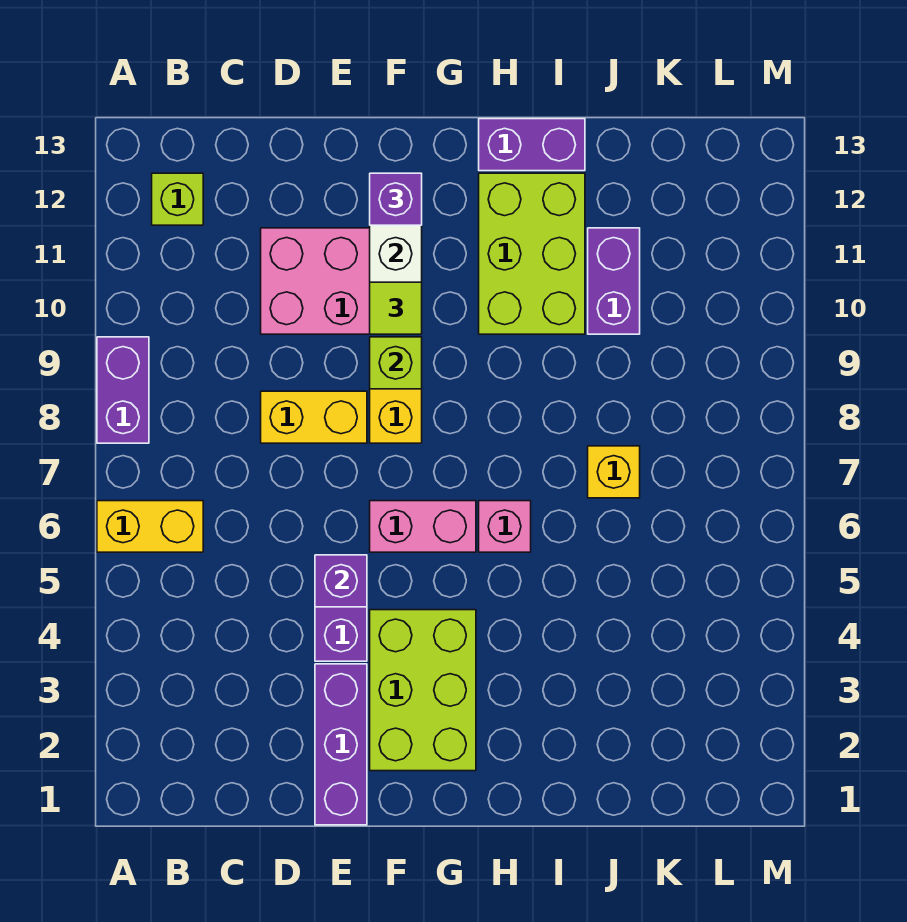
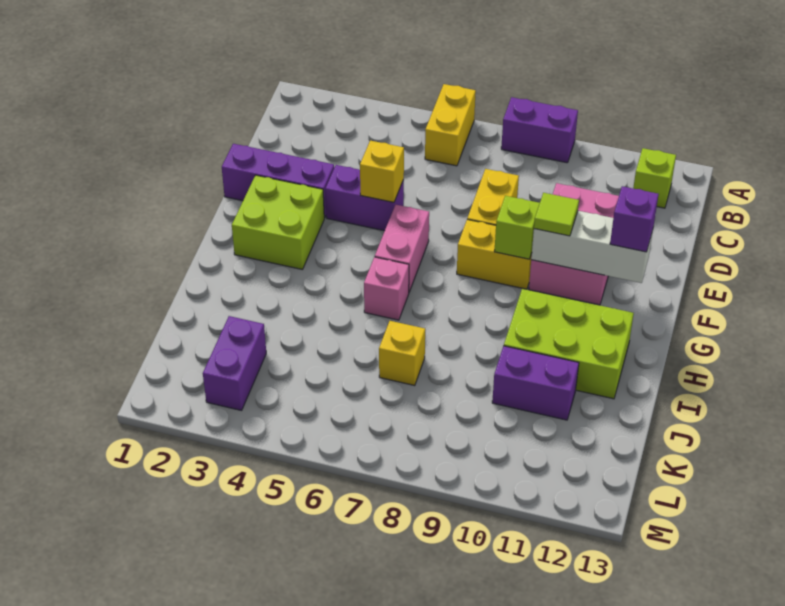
purple 1x1 brick [315,555,367,607] -> yellow 1x1 brick [360,141,404,202]
lime 2x3 brick [370,610,476,771] -> lime 2x2 brick [232,175,324,269]
purple 1x2 brick [479,119,585,171] -> purple 1x2 brick moved to [203,316,266,410]

